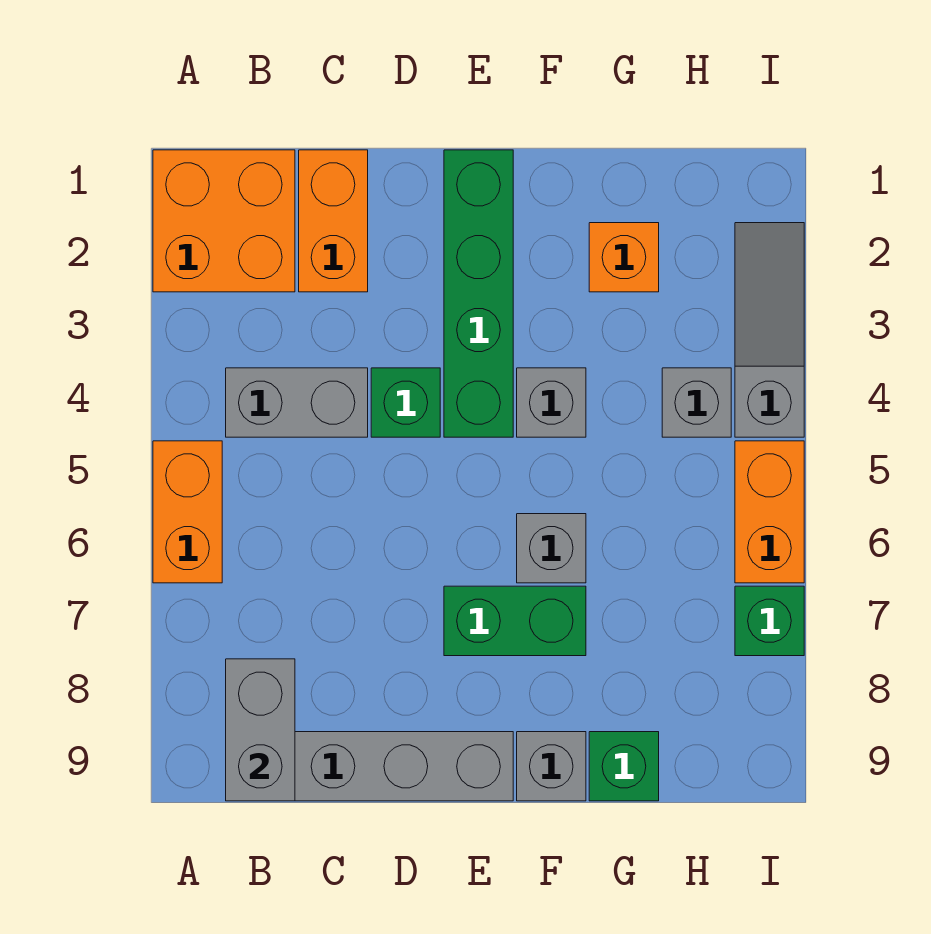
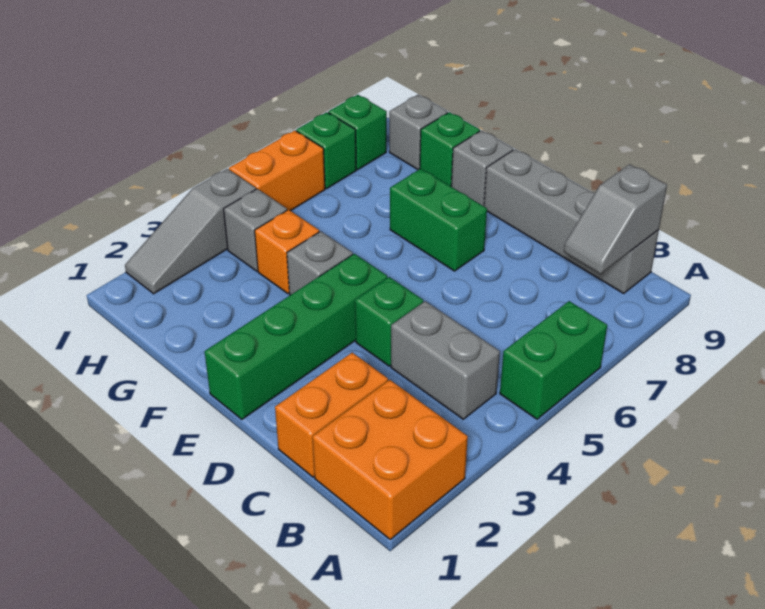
orange 1x2 brick [153,441,222,583] -> green 1x2 brick [500,301,607,419]
grey 1x2 brick [226,659,295,801] -> grey 1x2 slope [564,164,667,274]
grey 1x1 brick [517,514,586,583] -> grey 1x1 brick moved to [389,95,448,170]
orange 1x1 brick [589,223,659,292] -> orange 1x1 brick moved to [255,210,319,294]
none -> green 1x1 brick [328,95,387,170]

